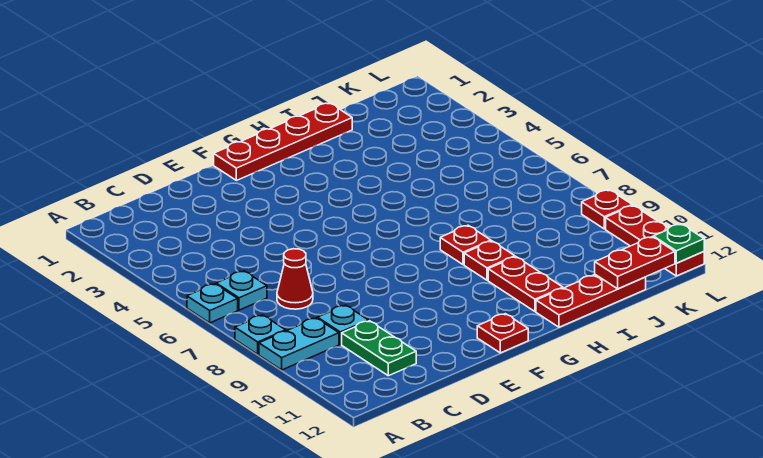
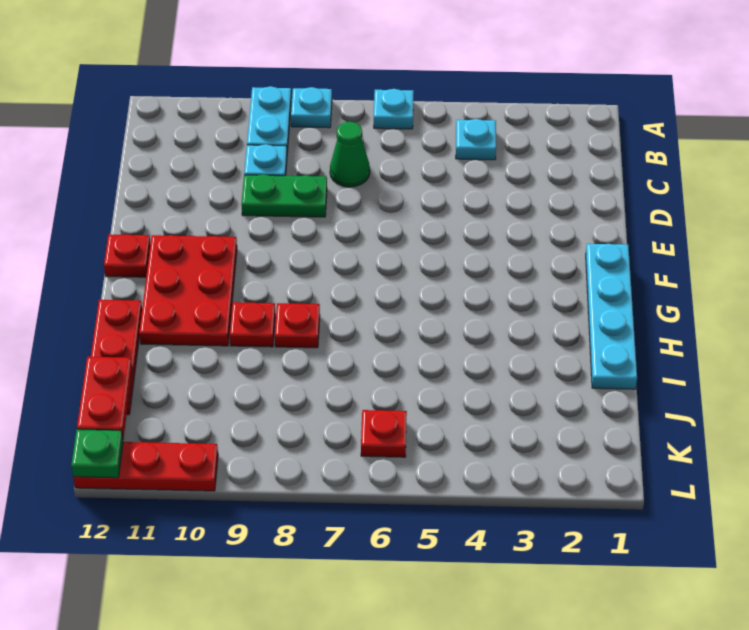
cyan 1x1 plate [216,271,267,310] -> cyan 1x1 plate moved to [456,119,496,160]
red 1x1 cone [277,249,313,309] -> green 1x1 cone [330,122,370,187]
green 1x2 plate [342,321,416,376] -> green 1x2 plate moved to [241,174,327,217]
red 1x4 plate [214,103,352,180] -> cyan 1x4 plate [586,244,637,389]
red 1x2 plate [488,257,563,312] -> red 2x3 plate [139,235,237,346]
red 1x1 plate [582,190,632,229] -> red 1x1 plate moved to [361,410,407,457]

